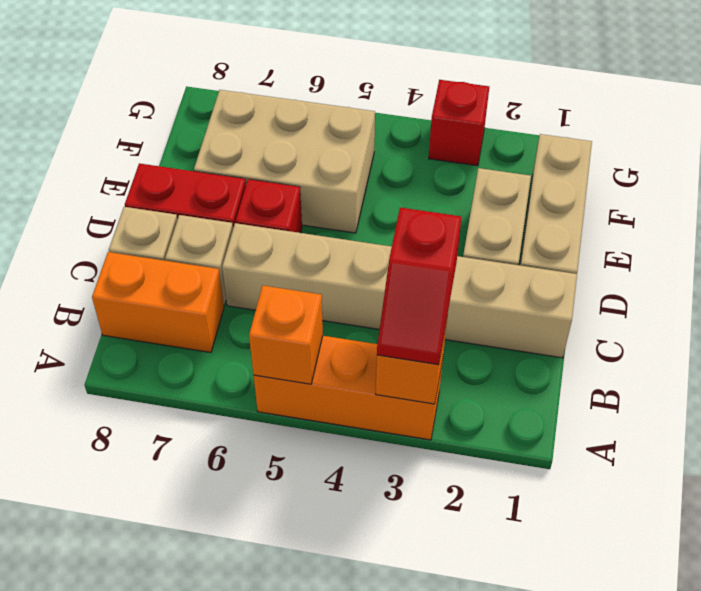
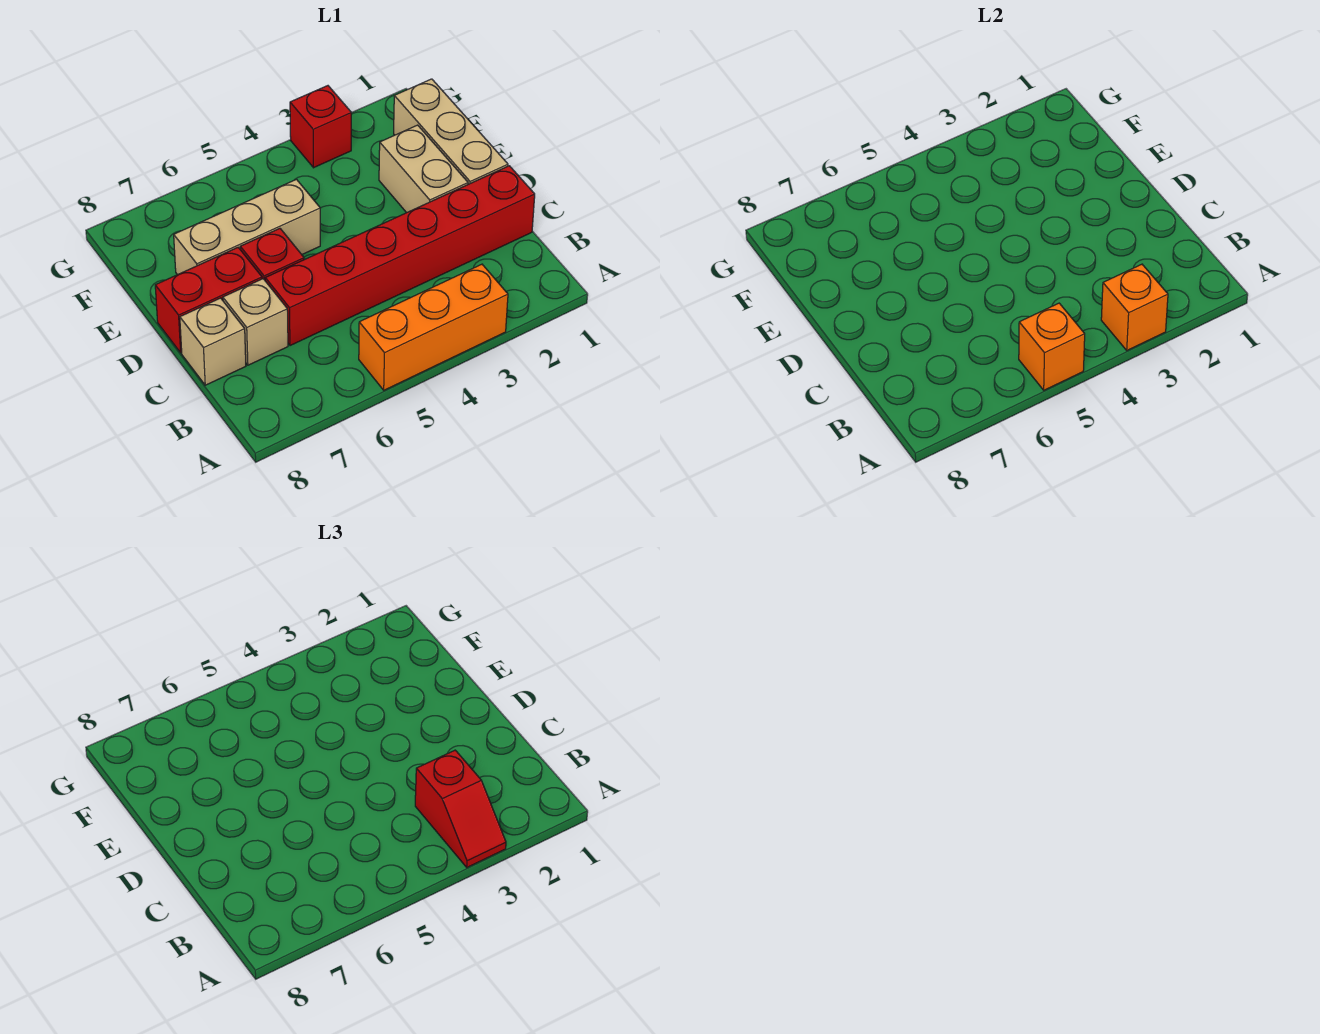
orange 1x2 brick [92,252,224,352] -> none
tan 1x6 brick [222,223,577,358] -> red 1x6 brick [265,166,535,346]
tan 2x3 brick [194,90,375,233] -> tan 1x3 brick [174,179,320,275]

